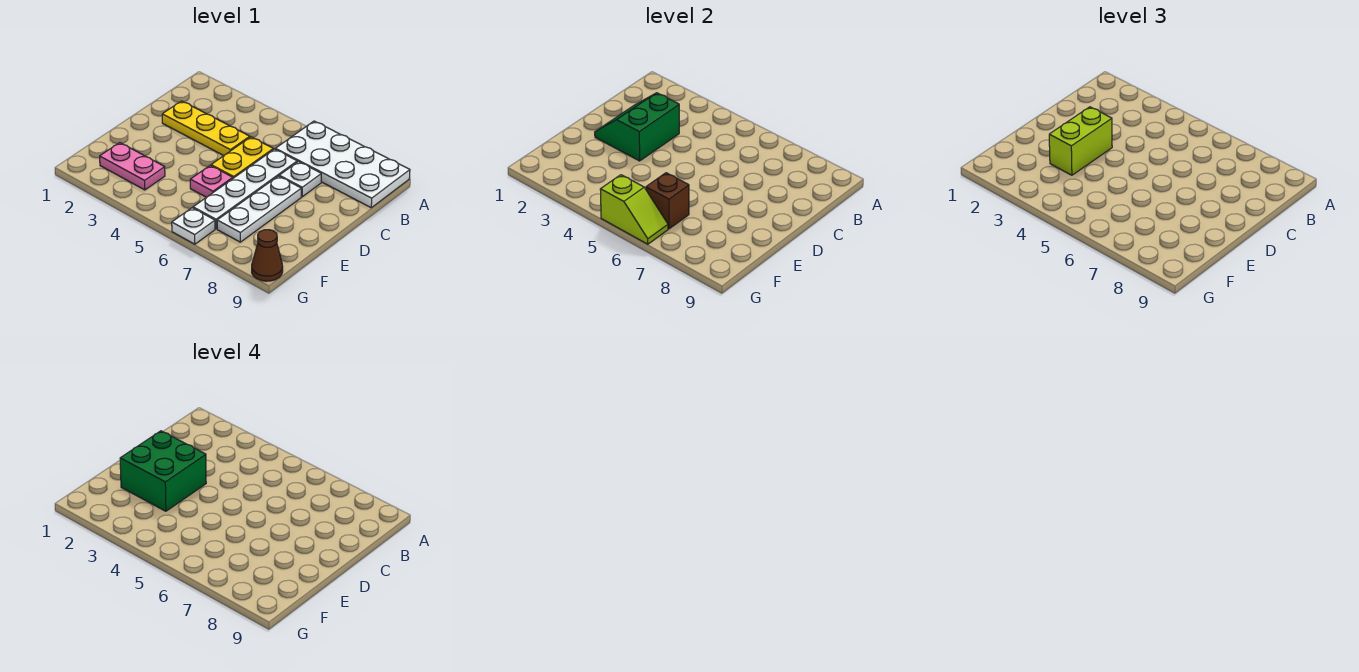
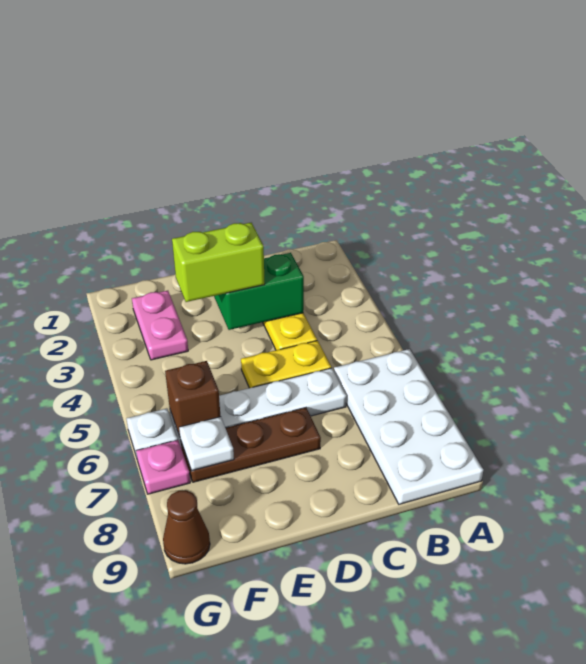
white 1x1 plate [279,162,321,197] -> white 1x1 plate moved to [179,417,234,471]
green 2x2 brick [120,431,206,511] -> none
white 1x3 plate [217,176,301,242] -> brown 1x3 plate [181,408,321,482]
pink 1x1 plate [190,165,233,197] -> pink 1x1 plate moved to [136,440,190,494]
lime 1x2 slope [600,175,668,244] -> none

